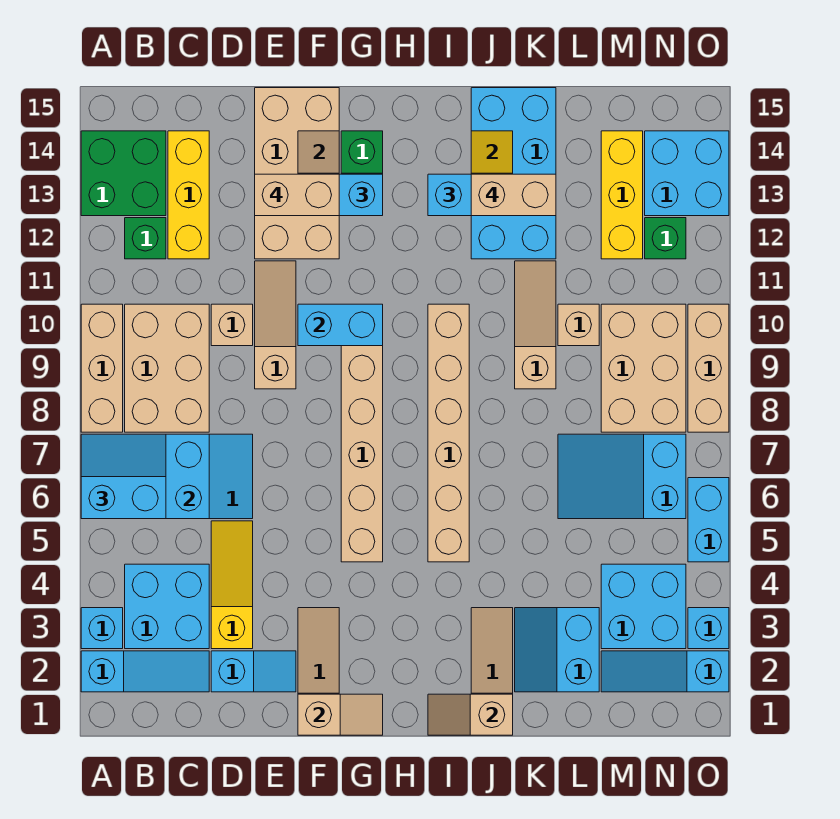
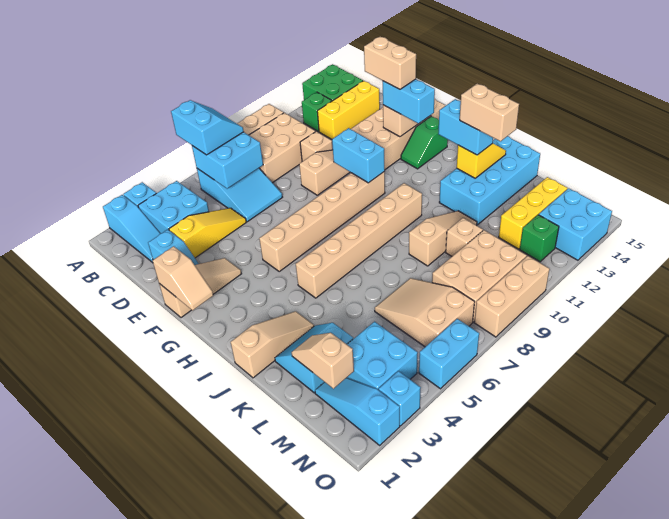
tan 1x2 slope [428,694,513,735] -> tan 1x2 slope moved to [292,333,354,389]
cyan 2x3 slope [558,434,686,519] -> tan 2x3 slope [375,278,474,347]

